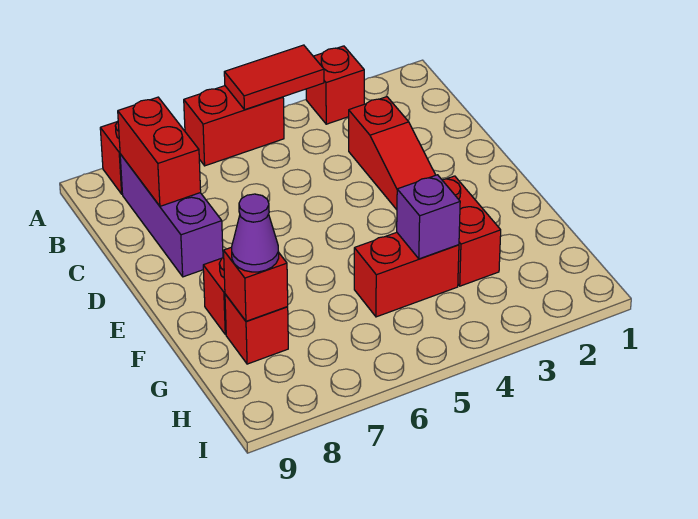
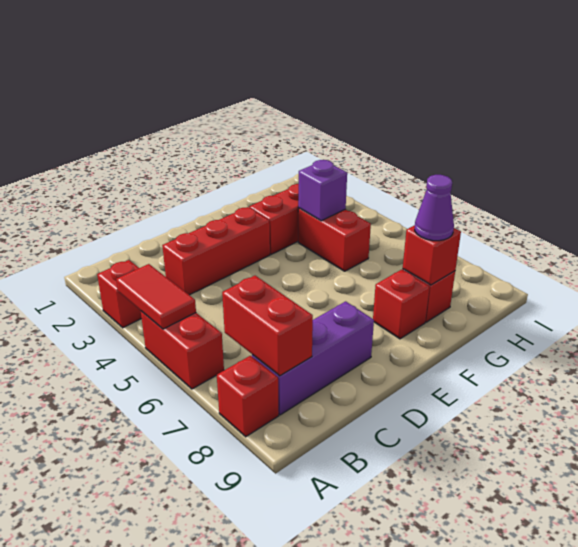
red 1x2 brick [118,97,201,206] -> red 1x2 brick turned to [222,276,313,376]
red 1x3 slope [349,97,435,210] -> red 1x3 brick [162,207,270,295]

